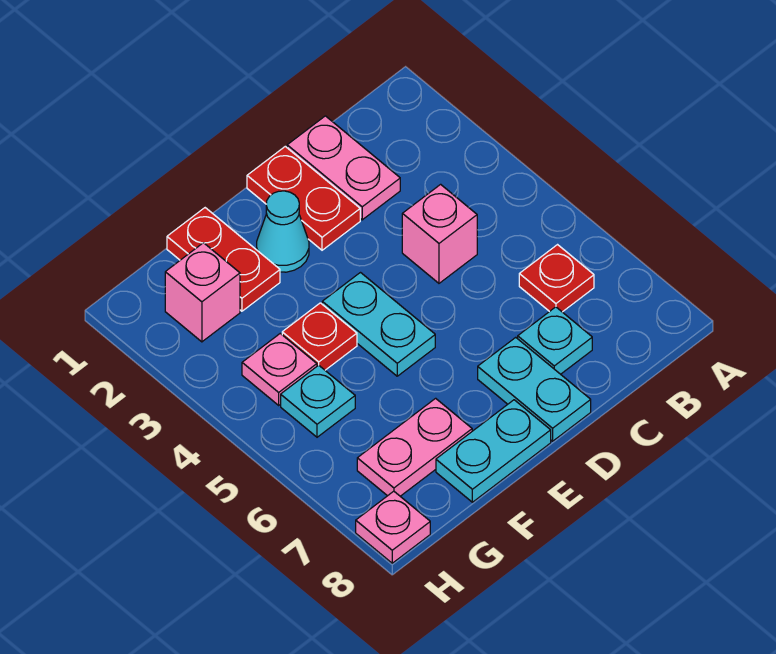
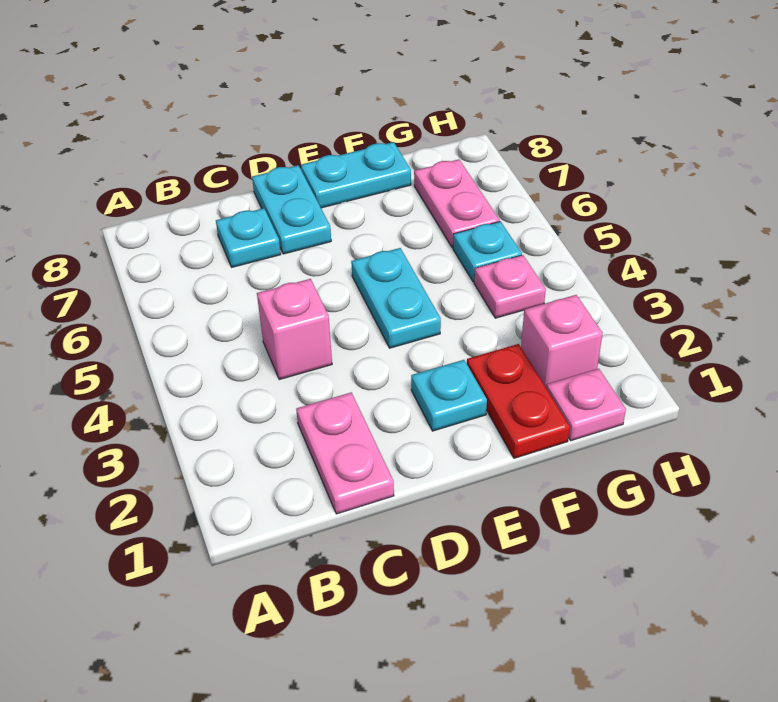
red 1x1 plate [519,245,594,312] -> none
red 1x2 plate [247,146,360,250] -> none
cyan 1x1 cone [257,191,309,272] -> cyan 1x1 plate [411,360,487,431]
red 1x1 plate [282,303,357,370] -> none
pink 1x2 plate [357,398,472,496] -> pink 1x2 plate turned to [414,159,500,248]
pink 1x1 plate [356,491,430,563] -> pink 1x1 plate moved to [546,369,626,441]

